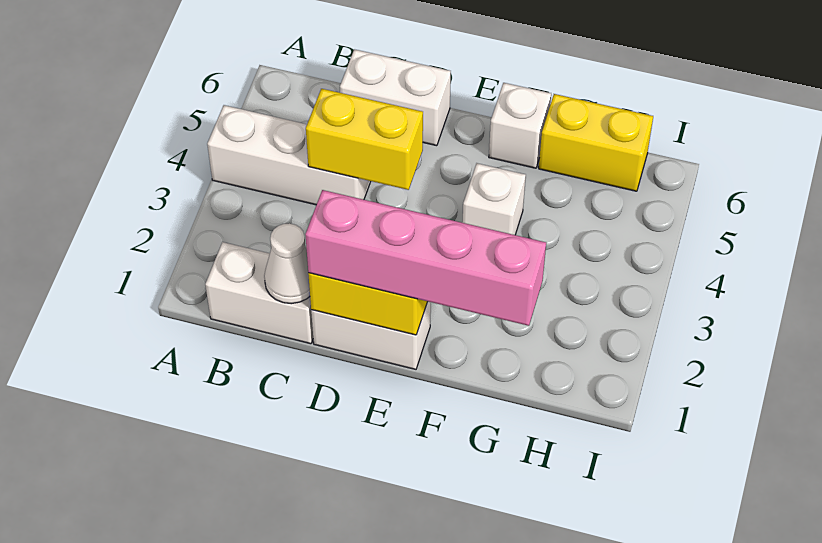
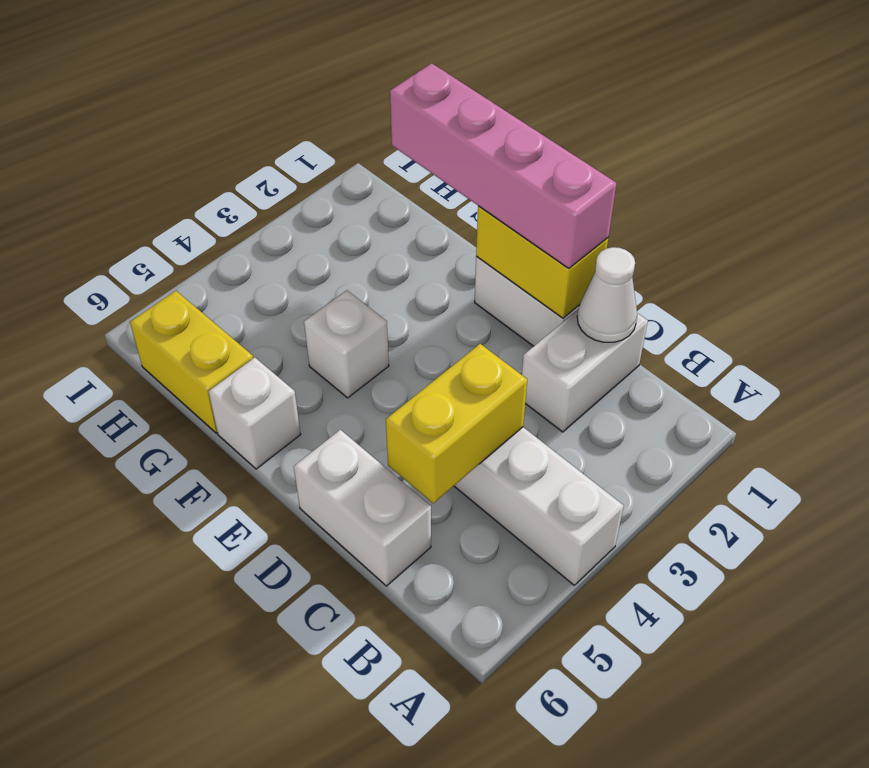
white 1x2 brick [205,242,313,344] -> white 1x2 brick turned to [522,310,648,432]
yellow 1x2 brick [306,89,423,190] -> yellow 1x2 brick turned to [386,344,527,503]

